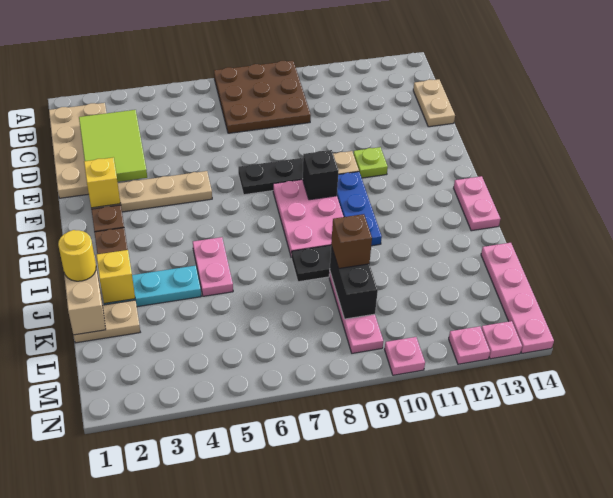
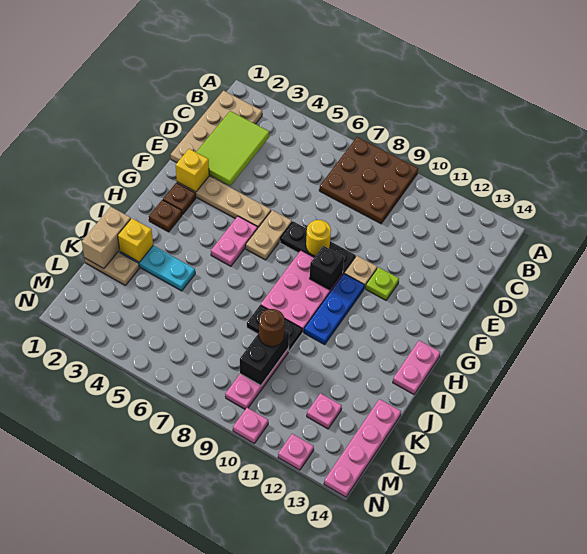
tan 1x2 plate [413,79,455,127] -> tan 1x2 plate moved to [246,210,292,260]
pink 1x2 plate [193,237,233,296] -> pink 1x2 plate moved to [211,216,258,266]
yellow 1x1 round brick [58,230,96,281] -> yellow 1x1 round brick moved to [306,220,331,256]
brown 1x1 brick [331,214,372,268] -> brown 1x1 round brick [259,309,285,347]
pink 1x1 plate [481,321,522,359] -> pink 1x1 plate moved to [307,393,342,429]

